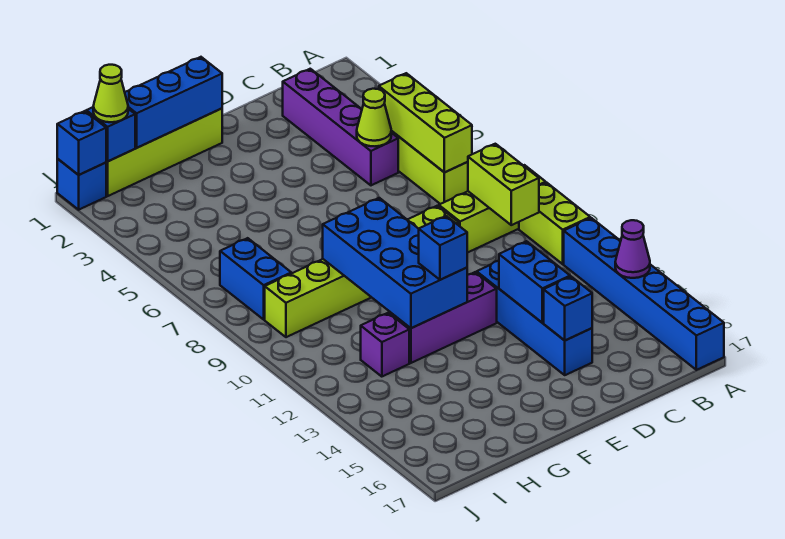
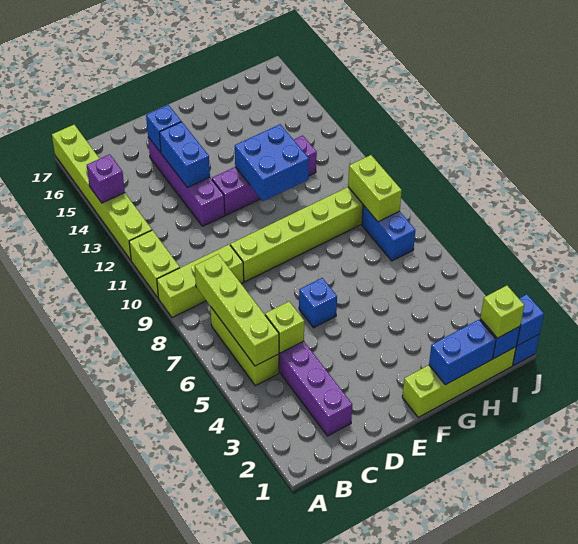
blue 1x6 brick [564,218,724,370] -> lime 1x6 brick [52,125,152,260]
purple 1x1 cone [615,220,650,278] -> purple 1x1 brick [87,154,125,203]
lime 1x3 brick [379,73,472,172] -> lime 1x4 brick [195,254,279,366]
lime 1x2 brick [468,144,539,225] -> lime 1x2 brick moved to [348,155,402,222]
lime 1x1 cone [357,89,391,146] -> lime 1x1 brick [265,302,304,353]
blue 1x4 brick [477,261,592,375] -> purple 1x4 brick [148,137,225,226]
blue 1x3 brick [125,57,222,148] -> blue 1x2 brick [429,320,496,385]
blue 2x4 brick [323,198,467,328] -> blue 2x2 brick [235,124,309,201]
blue 1x1 brick [419,216,467,280] -> blue 1x1 brick moved to [299,278,337,328]
lime 1x1 cone [93,65,128,122] -> lime 1x1 brick [480,286,524,338]

